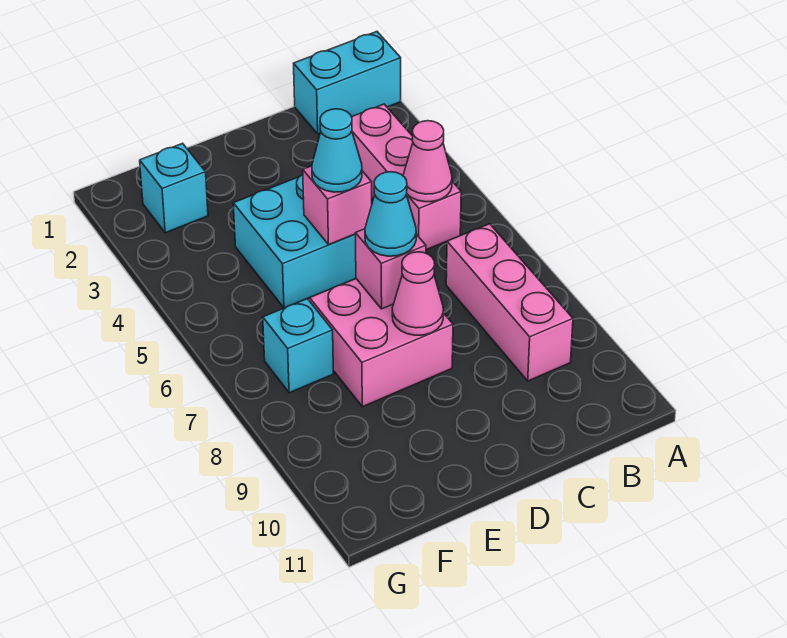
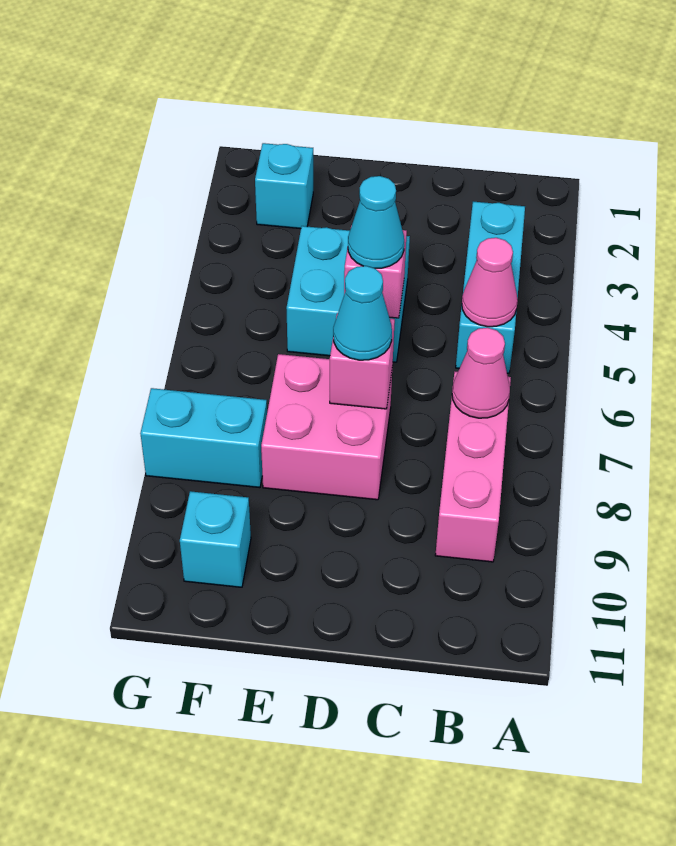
cyan 1x2 brick [294,32,401,134] -> cyan 1x2 brick moved to [140,388,267,488]
pink 1x3 brick [352,104,461,250] -> cyan 1x3 brick [456,202,525,373]
pink 1x1 cone [392,252,444,335] -> pink 1x1 cone moved to [452,328,510,418]
cyan 1x1 brick [263,299,333,393] -> cyan 1x1 brick moved to [180,491,251,587]

